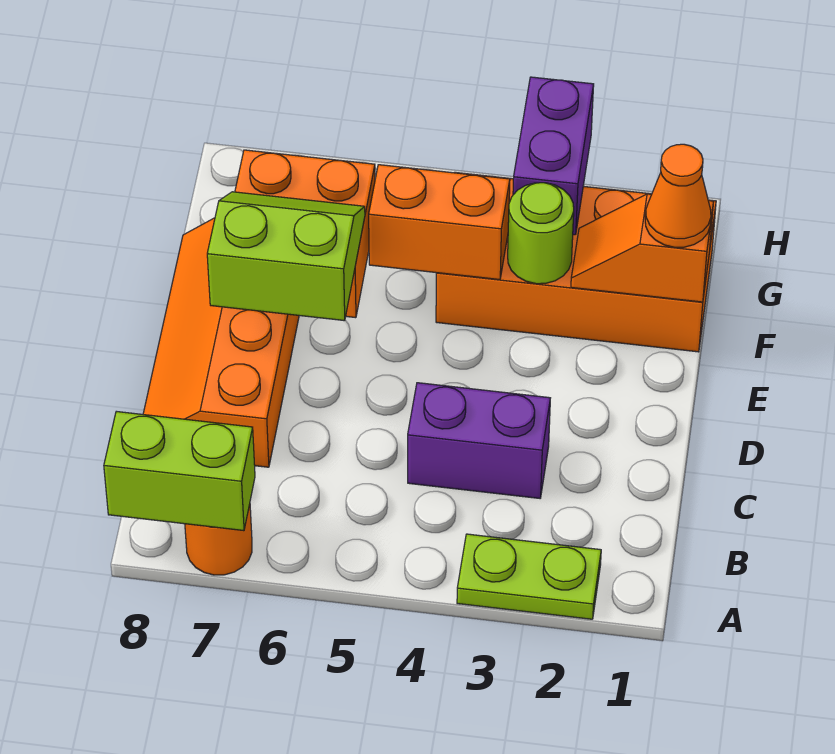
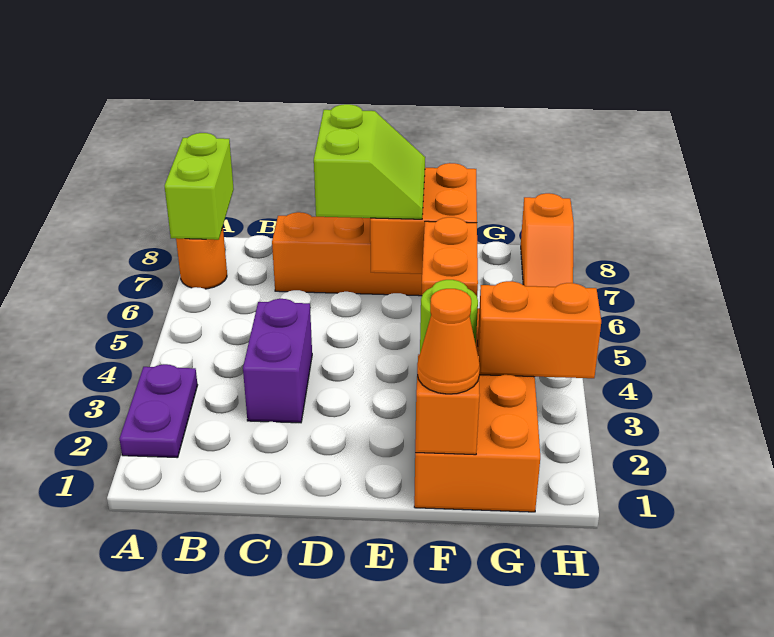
lime 1x2 plate [457,534,601,619] -> purple 1x2 plate [119,364,197,458]
purple 1x2 brick [513,77,594,235] -> orange 1x2 brick [478,281,601,378]
none -> orange 1x2 slope [521,193,574,287]

